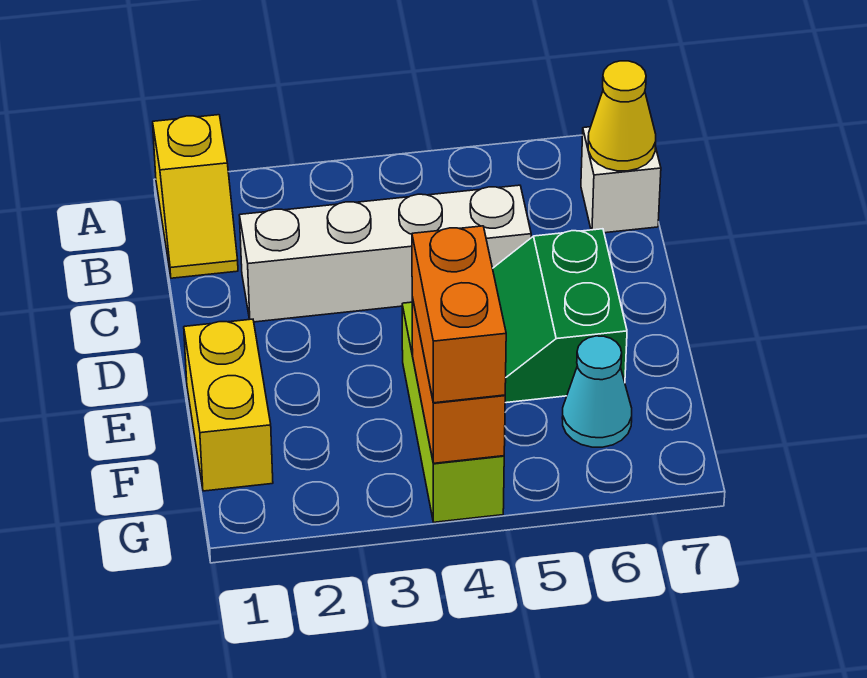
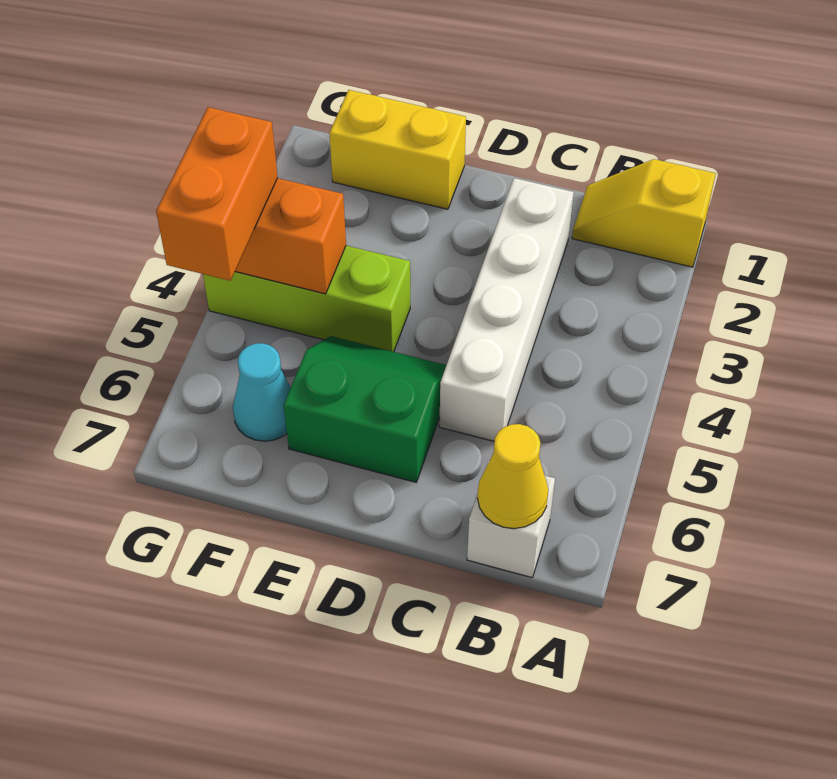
orange 1x2 brick [412,226,506,403] -> orange 1x2 brick turned to [156,107,278,281]

